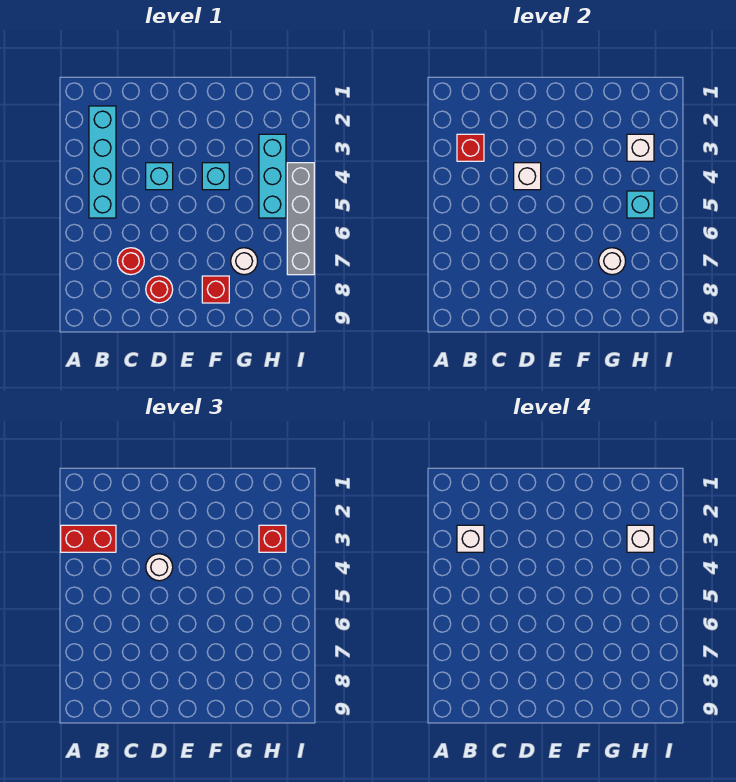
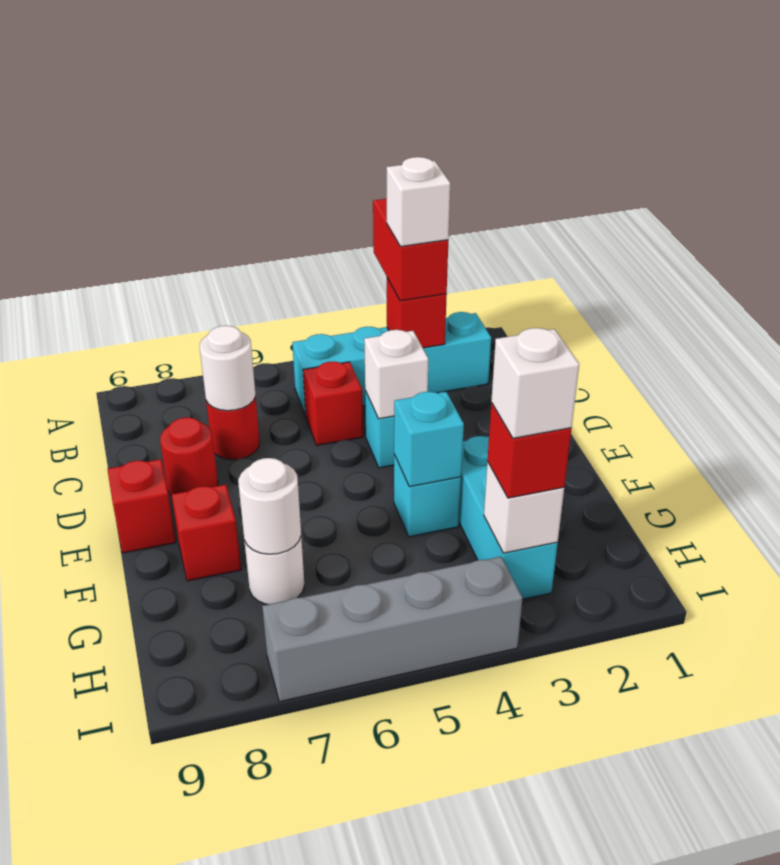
none -> red 1x1 brick [303,362,363,445]
white 1x1 round brick [146,554,173,581] -> white 1x1 round brick moved to [200,326,255,411]
none -> red 1x1 brick [107,459,176,553]
cyan 1x3 brick [259,134,286,218] -> cyan 1x3 brick turned to [459,436,558,599]
cyan 1x1 brick [627,191,654,218] -> cyan 1x1 brick moved to [394,392,464,487]

